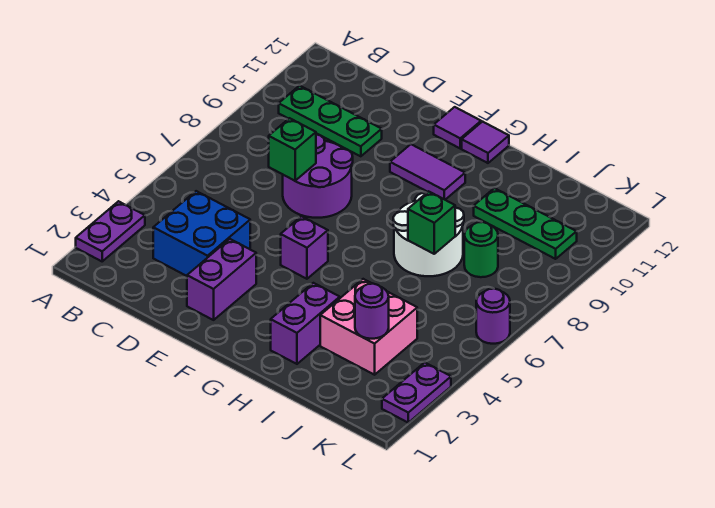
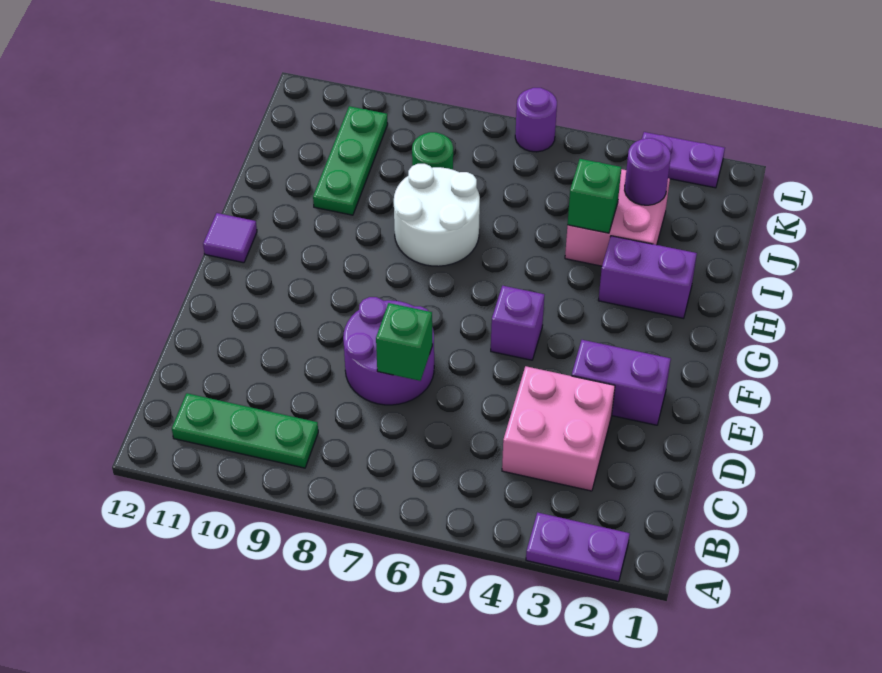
green 1x3 plate [279,86,382,156] -> green 1x3 plate turned to [172,393,318,468]
blue 2x2 brick [153,191,250,276] -> pink 2x2 brick [502,366,615,491]
purple 1x2 tile [390,144,465,200] -> none
purple 1x1 tile [434,107,481,148] -> none
green 1x1 brick [408,191,455,254] -> green 1x1 brick moved to [568,159,621,233]

